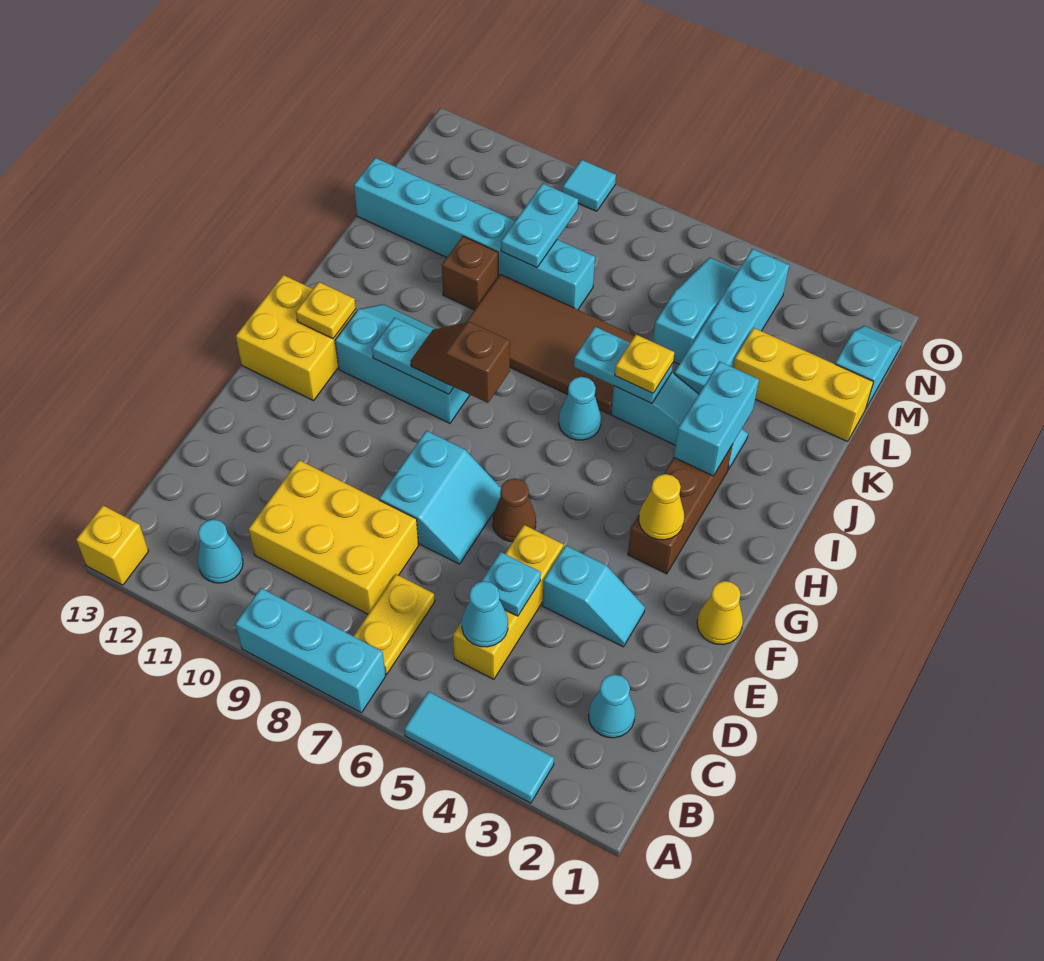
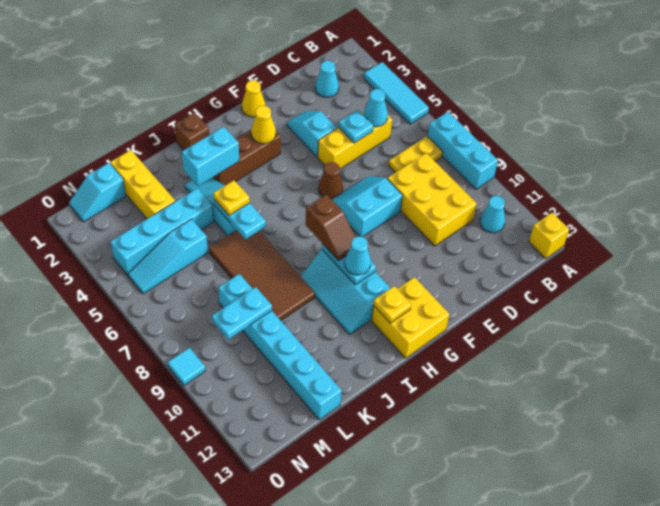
cyan 1x1 cone [559,377,601,440] -> cyan 1x1 cone moved to [345,236,371,275]
brown 1x1 brick [442,236,498,310] -> brown 1x1 brick moved to [175,113,209,150]

